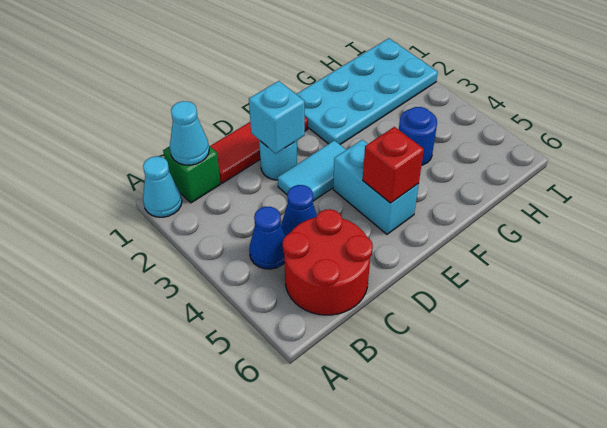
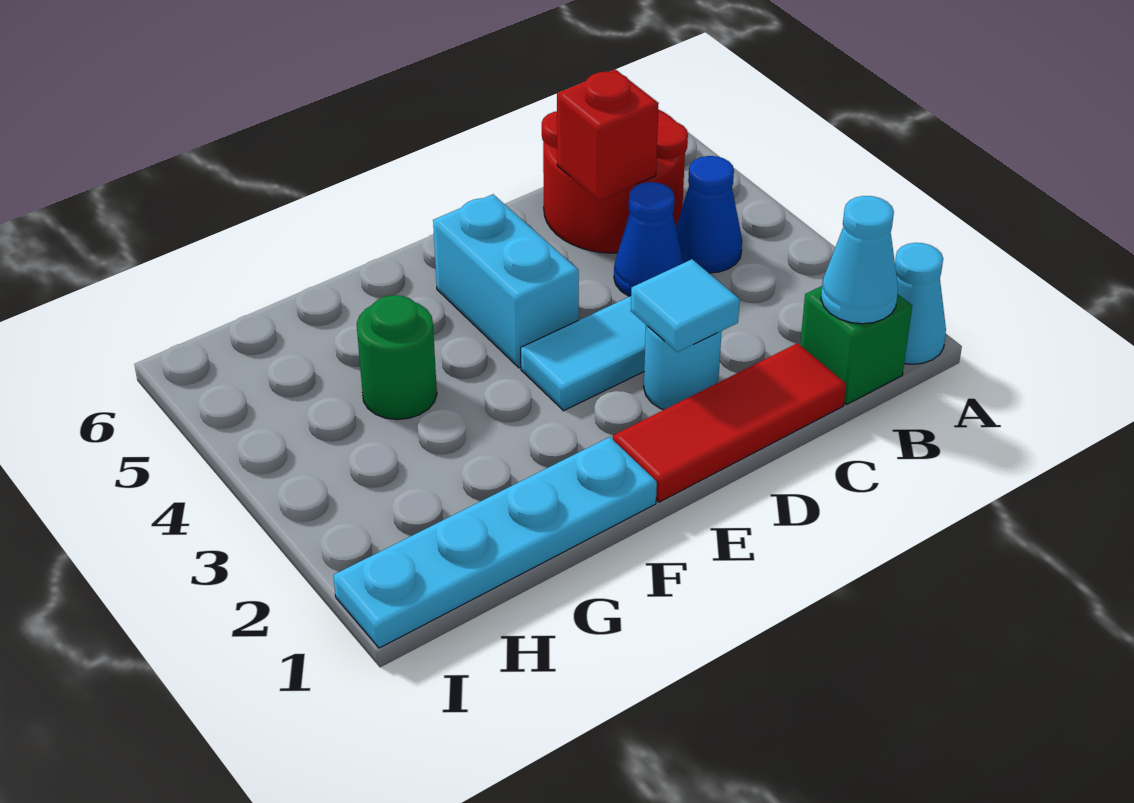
cyan 1x1 brick [249,81,305,154] -> cyan 1x1 tile [631,259,740,352]
red 1x1 brick [363,127,424,203] -> red 1x1 brick moved to [557,69,659,201]
cyan 2x4 plate [296,38,438,144] -> cyan 1x4 plate [333,437,657,648]
blue 1x1 round brick [399,107,437,165] -> green 1x1 round brick [357,295,437,420]

